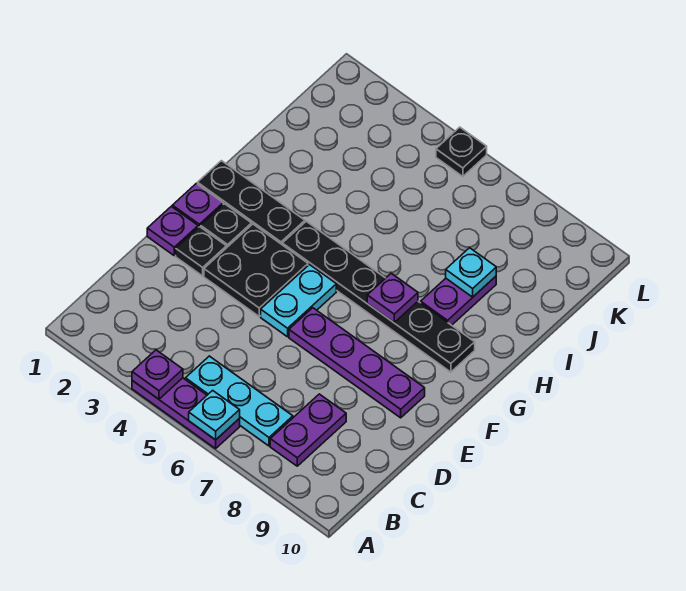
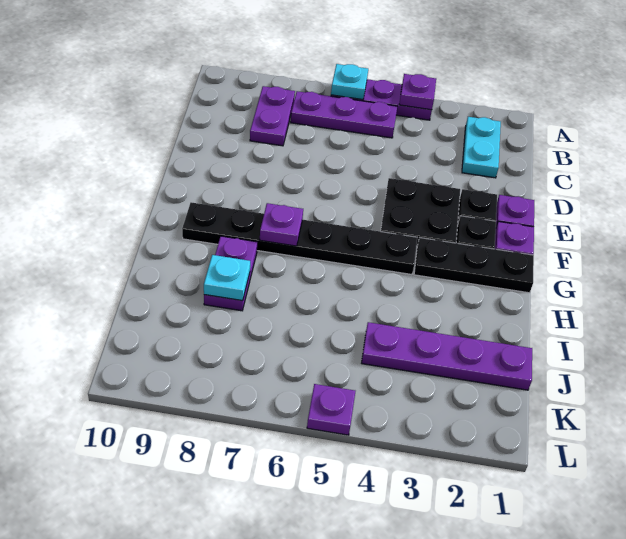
cyan 1x3 plate [185,356,293,446] -> purple 1x3 plate [291,91,397,138]
cyan 1x2 plate [261,265,336,337] -> cyan 1x2 plate moved to [462,117,501,178]
purple 1x4 plate [289,308,425,418] -> purple 1x4 plate moved to [362,322,532,390]
black 1x1 plate [436,127,487,176] -> purple 1x1 plate [307,384,355,435]

